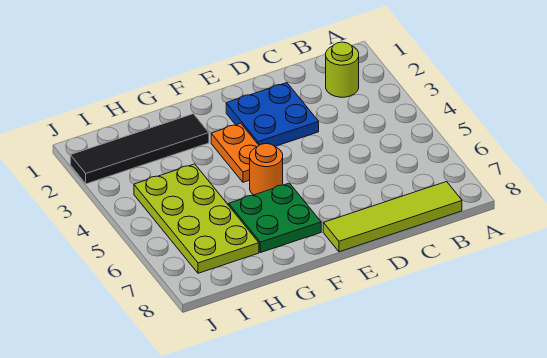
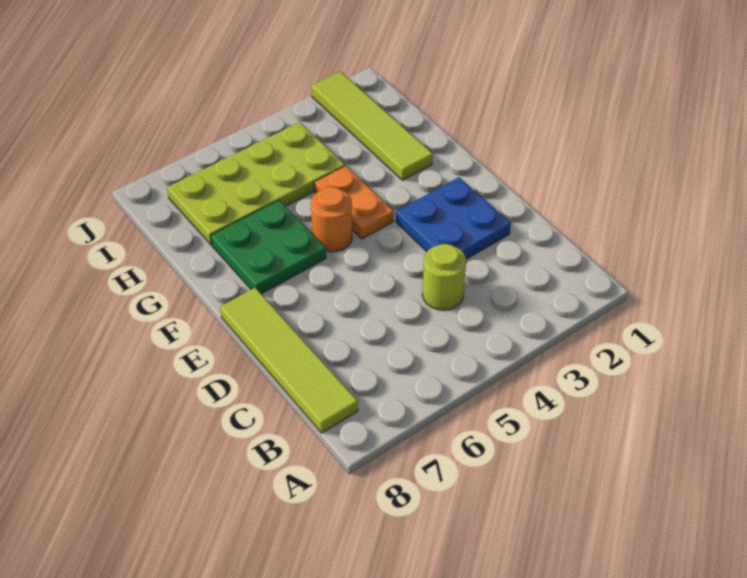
lime 1x1 round brick [325,42,359,97] -> lime 1x1 round brick moved to [422,244,466,310]
orange 1x2 plate [211,123,259,182] -> orange 1x2 plate turned to [314,166,393,239]
black 1x4 tile [70,114,209,184] -> lime 1x4 tile [311,72,433,180]

